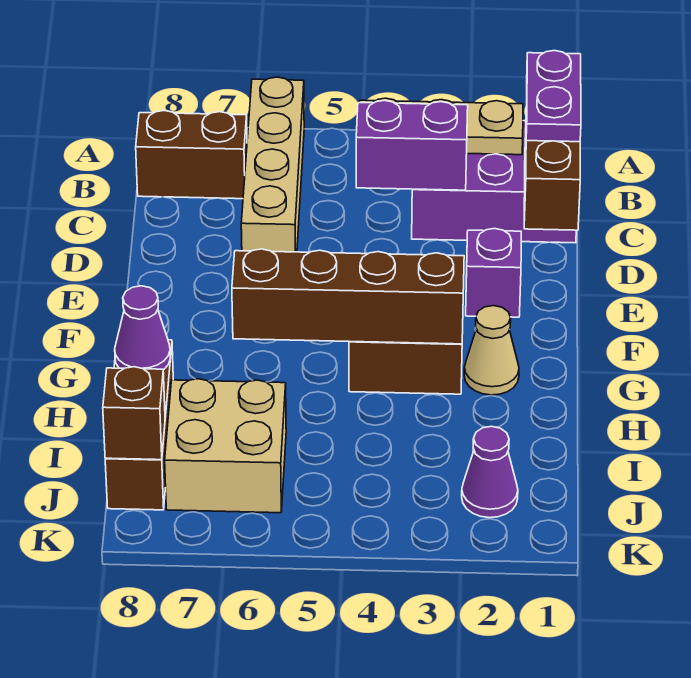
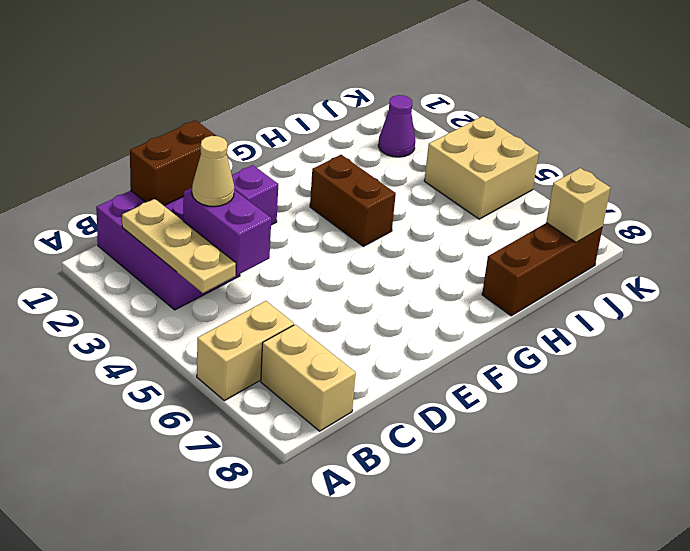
tan 1x4 brick [241,77,304,252] -> tan 1x2 brick [197,301,294,401]
purple 1x2 plate [526,51,581,142] -> none
brown 1x2 brick [136,111,247,199] -> tan 1x2 brick [261,324,356,431]
tan 1x1 cone [464,306,519,395] -> tan 1x1 cone moved to [192,136,234,206]
brown 1x4 brick [232,249,464,344] -> none
purple 1x1 cone [115,286,170,370] -> none
tan 2x2 brick [165,379,286,513] -> tan 2x2 brick moved to [424,116,539,219]
brown 1x1 brick [103,367,165,460] -> tan 1x1 brick [546,168,610,242]

